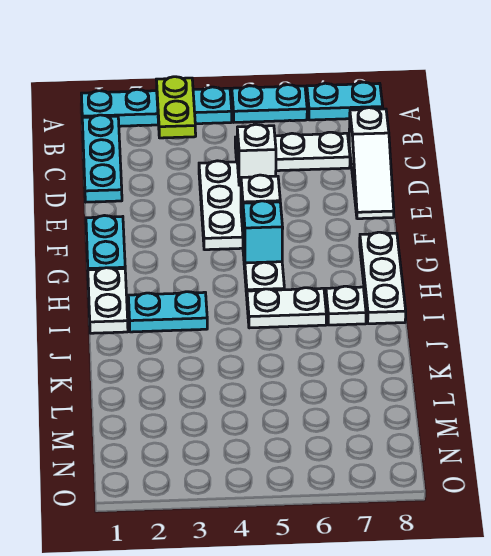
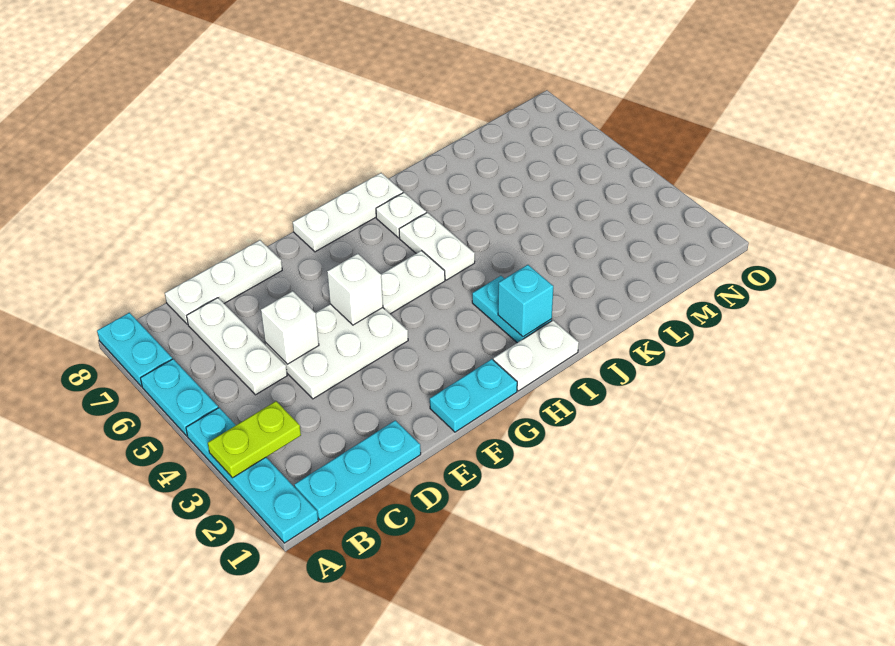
white 1x3 slope [349,108,394,219] -> white 1x3 plate [165,240,282,324]
cyan 1x1 brick [243,201,283,263] -> cyan 1x1 brick moved to [498,265,553,337]

